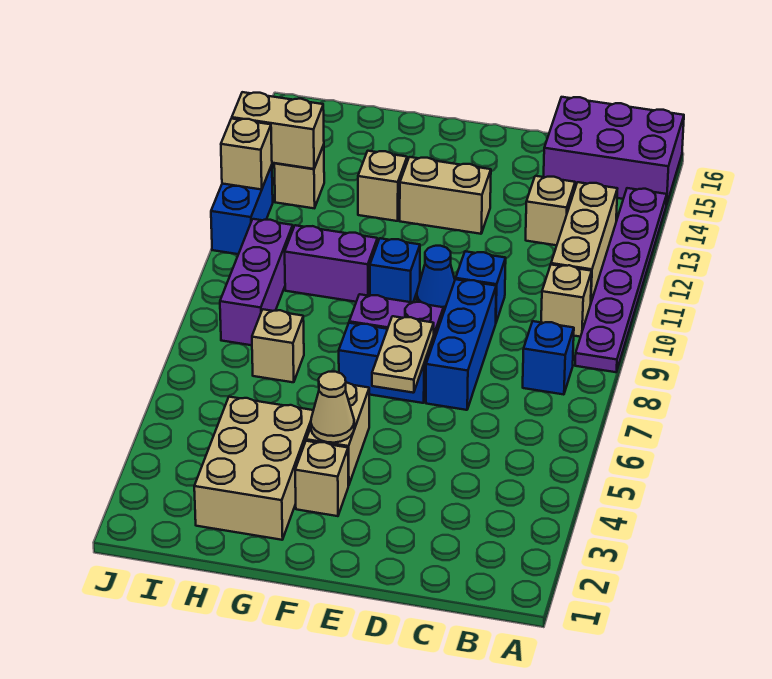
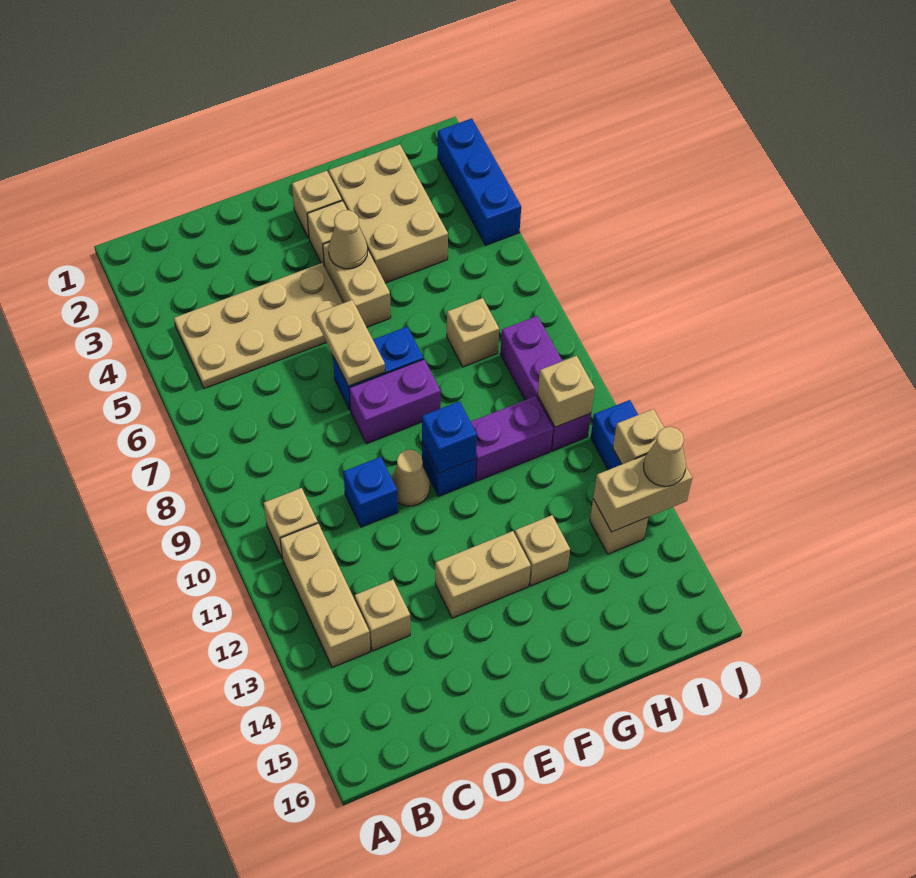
purple 1x6 plate [575,188,667,372] -> none
purple 2x3 brick [544,97,684,205] -> none
none -> tan 2x4 plate [174,263,342,389]
blue 1x1 brick [523,321,574,395] -> blue 1x1 brick moved to [422,401,477,473]
blue 1x3 brick [426,279,496,410] -> blue 1x3 brick moved to [438,118,521,245]
blue 1x1 cone [417,246,455,313] -> tan 1x1 cone [392,450,430,506]
none -> tan 1x1 brick [292,171,342,238]
none -> tan 1x1 brick [538,356,595,427]
none -> tan 1x1 cone [644,427,686,486]

